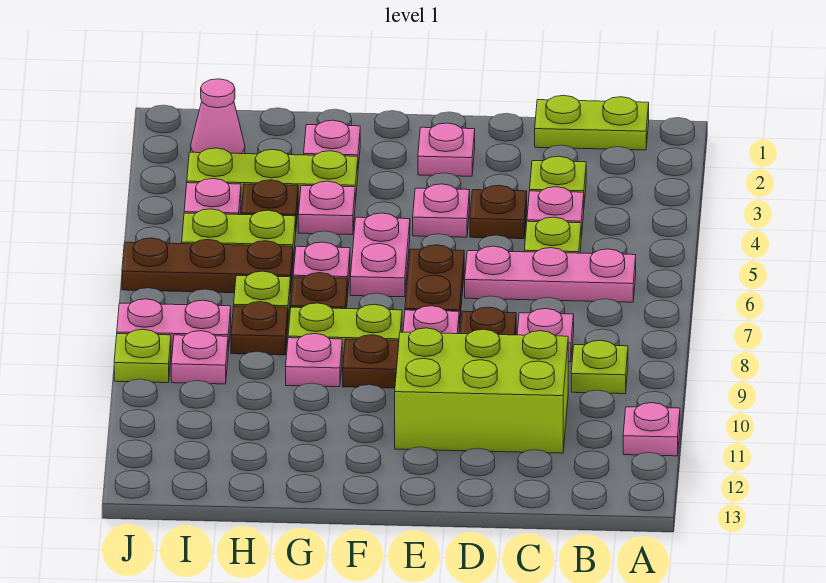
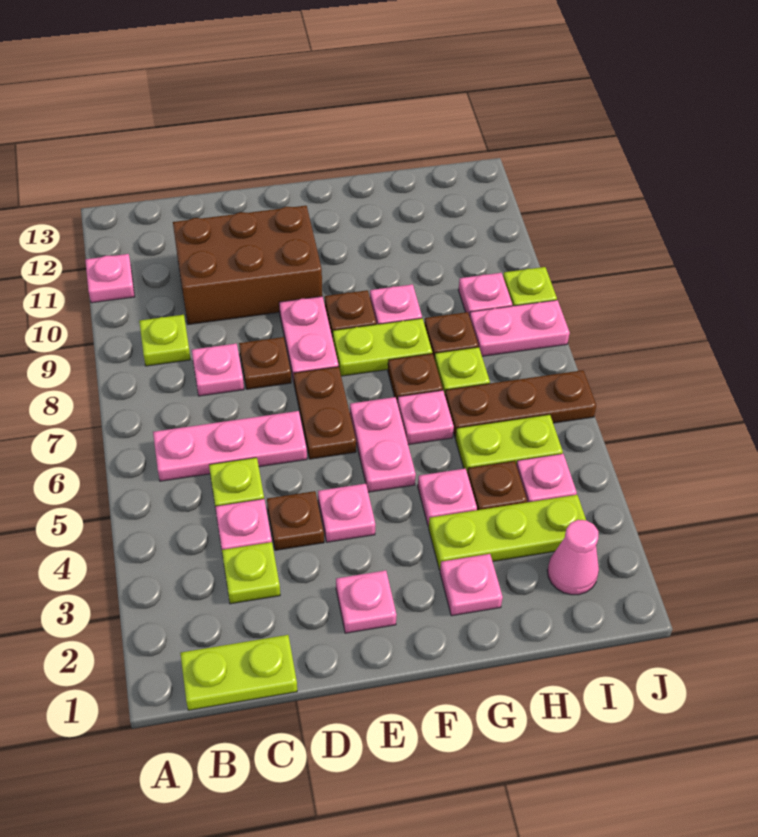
lime 2x3 brick [395,328,568,453] -> brown 2x3 brick [173,206,322,325]

